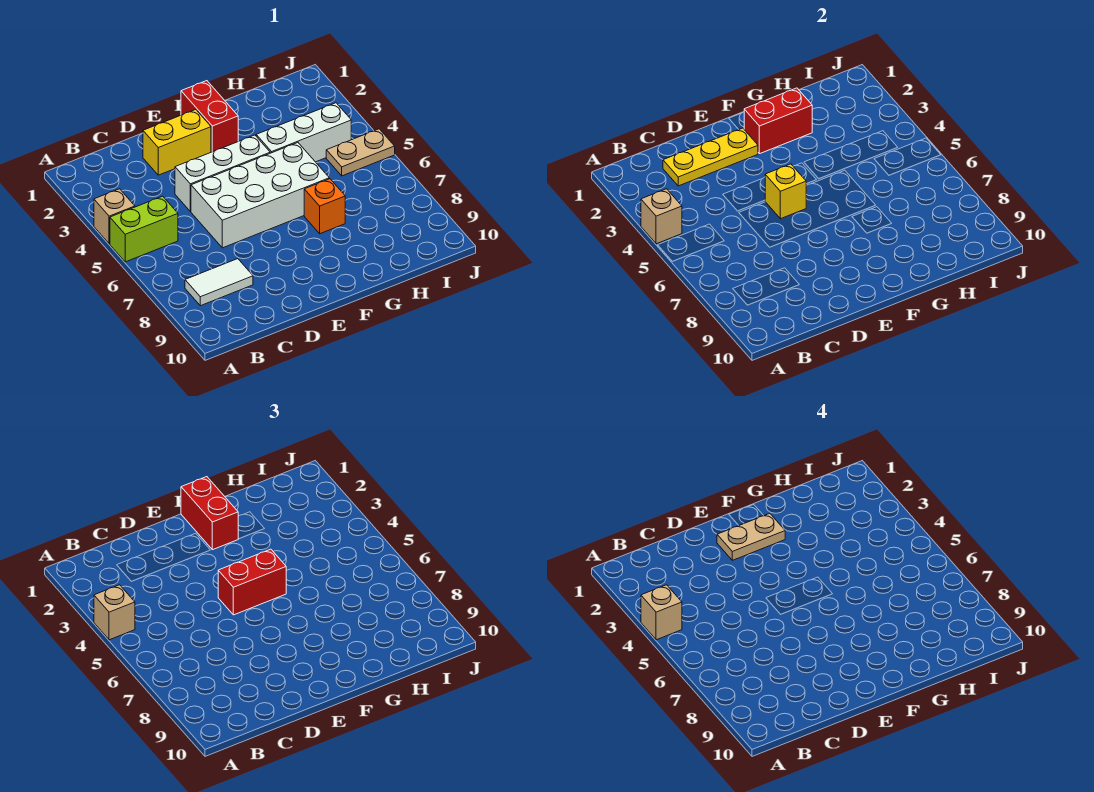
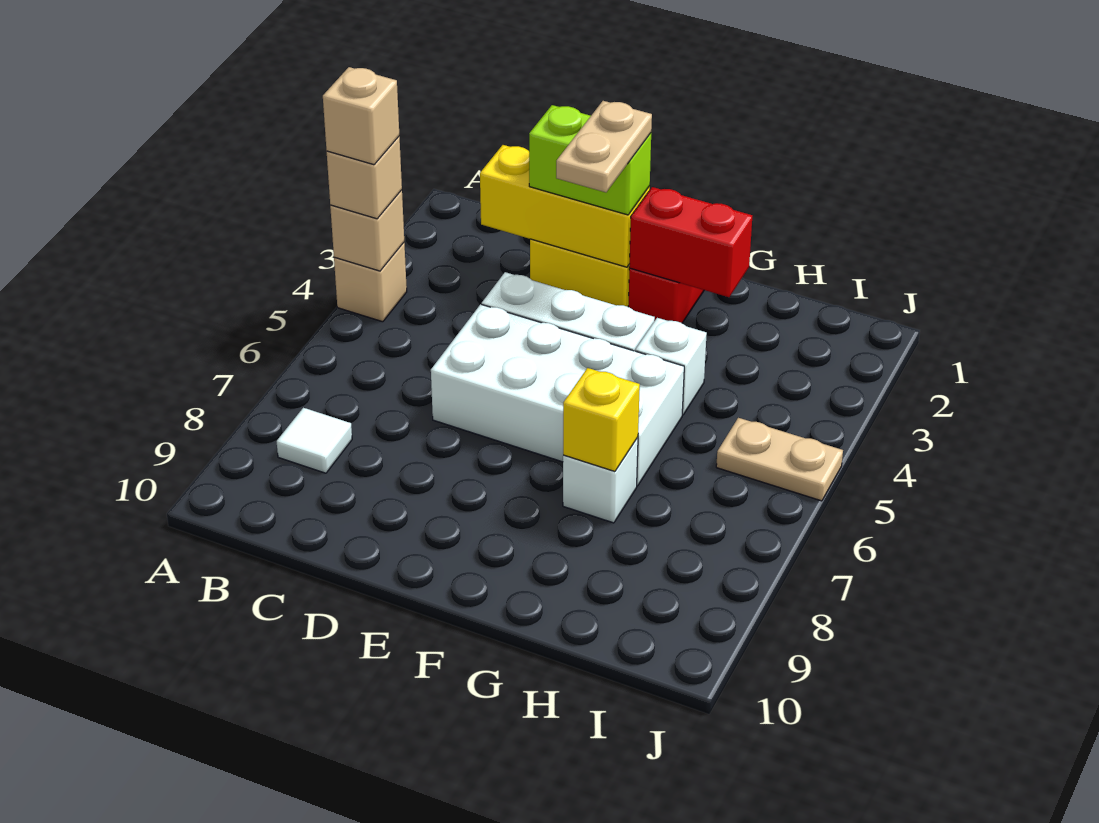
lime 1x2 brick [110,196,178,262] -> lime 1x2 brick moved to [529,105,651,215]
white 1x2 tile [185,259,253,306] -> white 1x1 tile [277,408,352,473]
yellow 1x3 plate [663,128,758,186] -> yellow 1x3 brick [480,145,650,267]
tan 1x2 plate [717,513,785,560] -> tan 1x2 plate turned to [556,101,652,192]
yellow 1x1 brick [765,164,806,219] -> yellow 1x1 brick moved to [563,368,640,471]
red 1x2 brick [218,549,286,615] -> none
red 1x2 brick [181,477,238,550] -> none
white 1x3 brick [256,103,351,162] -> white 1x1 brick [635,318,707,415]
orange 1x1 brick [304,179,345,234] -> white 1x1 brick [563,438,638,523]

